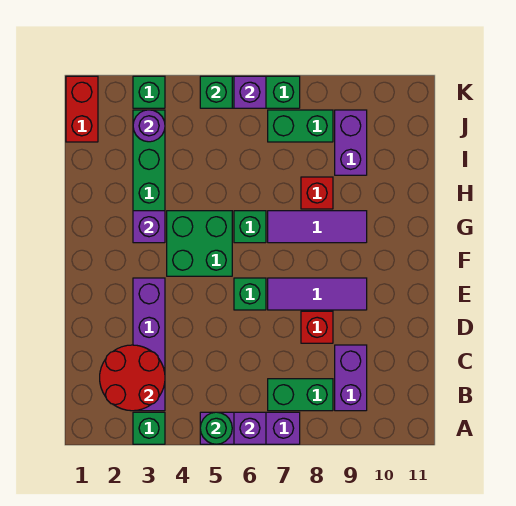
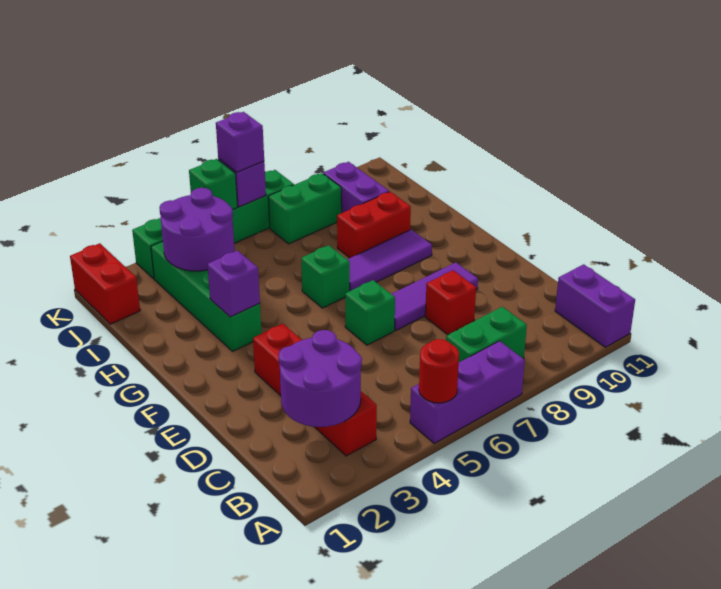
green 1x1 brick [133,412,165,444] -> none
green 1x1 round brick [200,412,232,444] -> red 1x1 round brick [419,339,459,403]
purple 1x1 brick [234,412,266,444] -> purple 1x1 brick moved to [216,112,264,172]
red 2x2 round brick [100,345,165,411] -> purple 2x2 round brick [278,330,362,427]
purple 1x4 brick [133,278,165,411] -> red 1x4 brick [253,324,377,456]
purple 1x2 brick [335,345,367,411] -> purple 1x2 brick moved to [555,264,635,347]
green 2x2 brick [167,211,232,276] -> none
red 1x1 brick [301,177,333,209] -> red 1x2 brick [337,192,411,258]
purple 1x1 round brick [133,110,165,142] -> purple 2x2 round brick [159,188,235,271]

